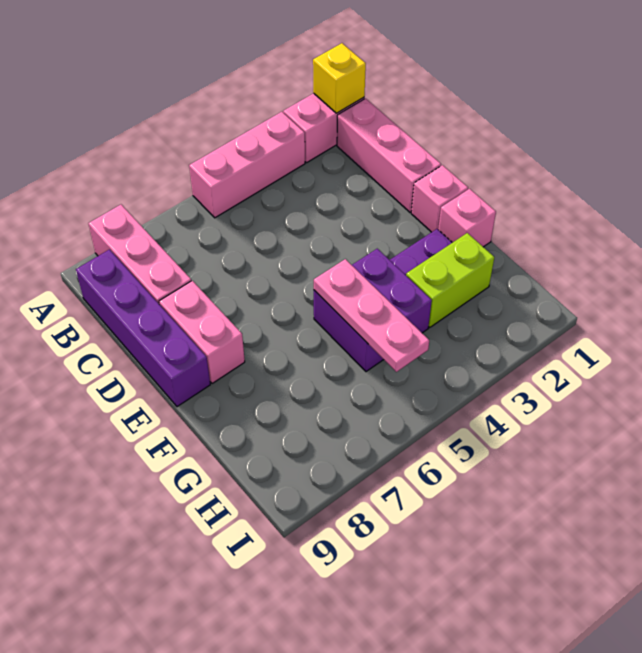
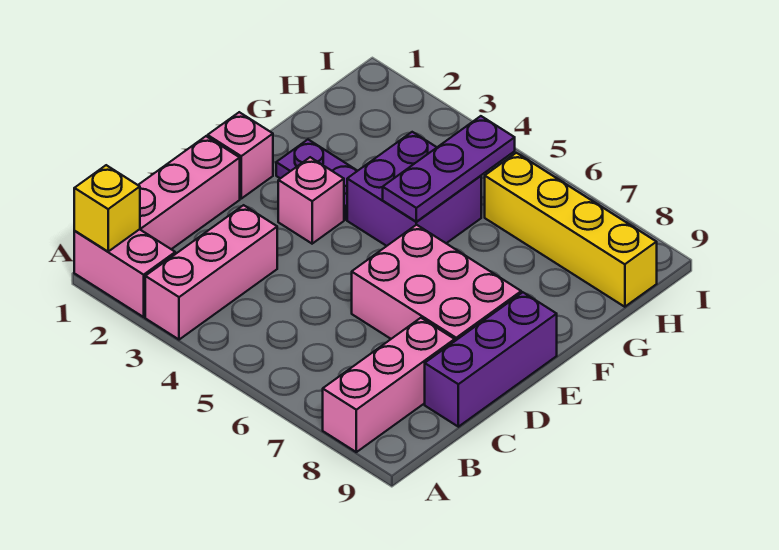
pink 1x3 brick [189,112,305,218] -> pink 1x3 brick turned to [145,205,277,340]
purple 1x4 brick [76,249,210,407] -> purple 1x3 brick [425,292,557,427]
pink 1x2 brick [159,281,245,384] -> pink 2x3 brick [352,225,521,341]
pink 1x1 brick [438,189,496,247] -> pink 1x1 brick moved to [278,157,344,244]
pink 1x3 plate [314,259,429,372] -> purple 1x3 plate [383,116,515,222]
lime 1x2 brick [406,233,494,327] -> none
none -> yellow 1x4 brick [485,153,657,307]

